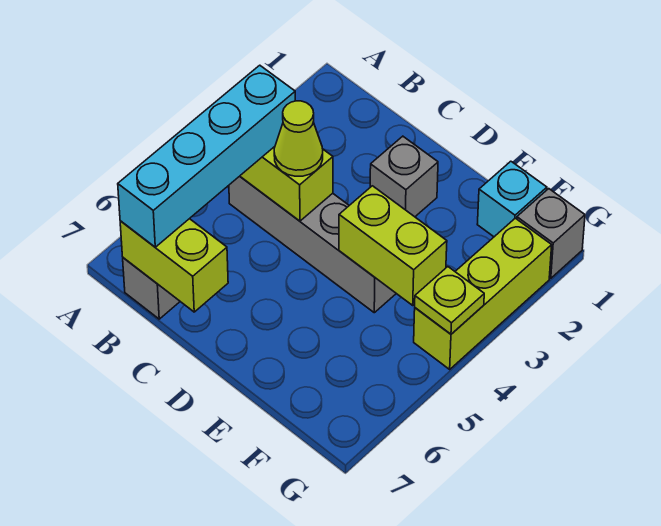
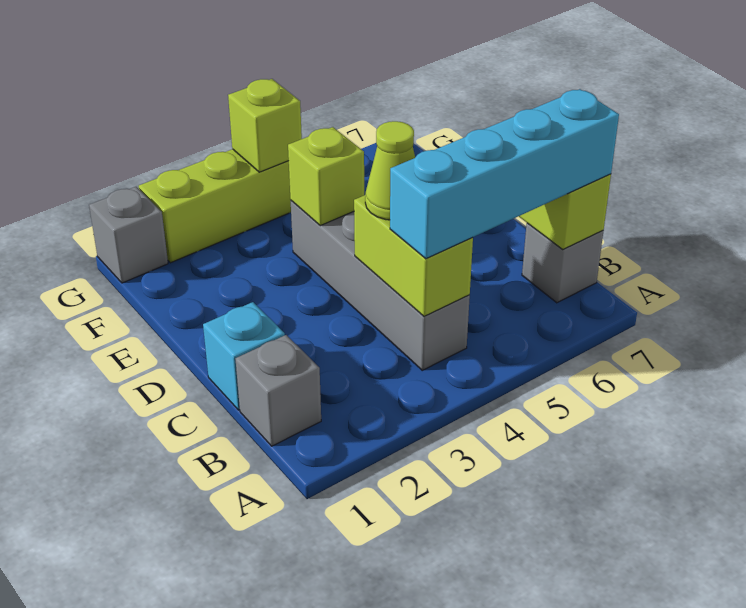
grey 1x1 brick [370,136,438,217] -> grey 1x1 brick moved to [236,335,321,446]
lime 1x2 brick [339,186,447,305] -> lime 1x1 brick [288,127,364,226]
cyan 1x1 brick [477,161,547,237] -> cyan 1x1 brick moved to [203,302,285,410]
lime 1x1 plate [415,267,484,334] -> lime 1x1 brick [228,79,302,172]

